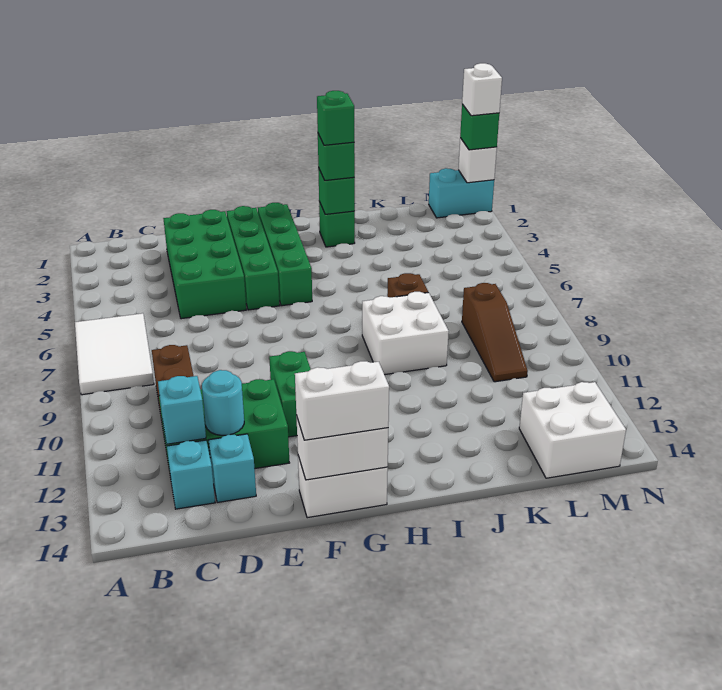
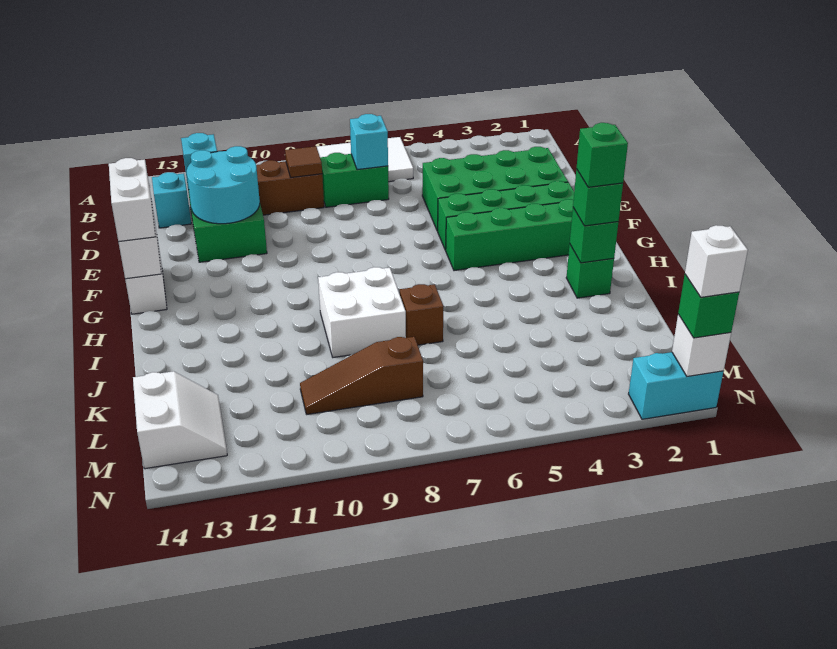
none -> brown 1x1 tile [285,146,322,178]
cyan 1x1 round brick [202,370,244,435] -> cyan 2x2 round brick [187,146,260,224]
cyan 1x1 brick [209,434,256,502] -> cyan 1x1 brick moved to [350,114,388,170]
green 1x2 brick [269,351,311,437] -> green 1x2 brick moved to [320,153,389,207]
white 2x2 brick [519,382,626,478] -> white 2x2 slope [133,371,227,469]
cyan 1x2 brick [429,168,494,218] -> cyan 1x2 brick turned to [629,352,723,419]

